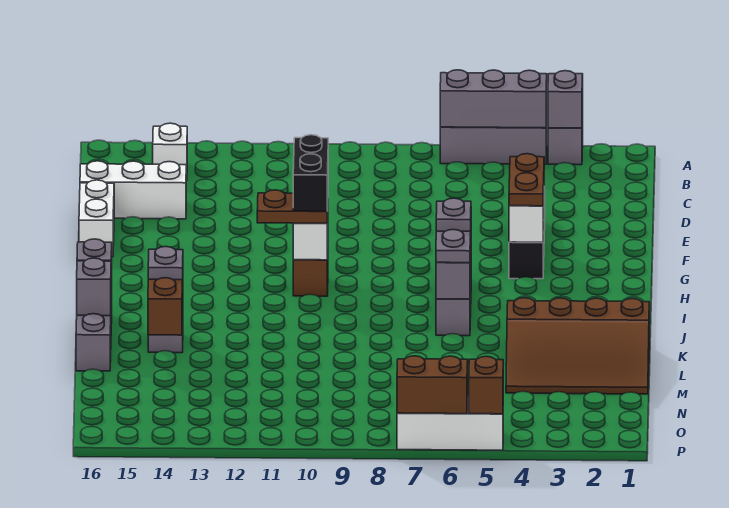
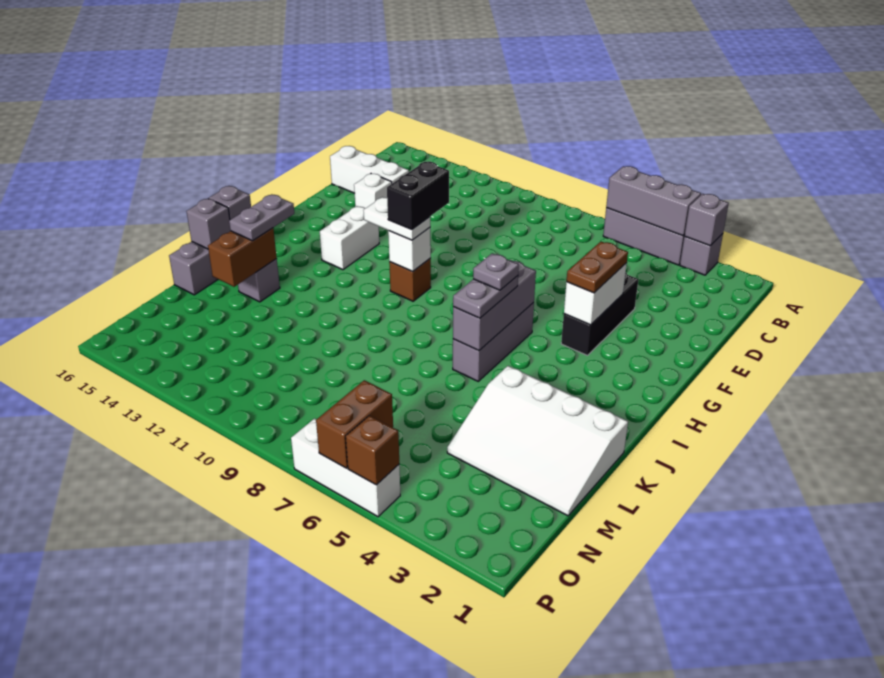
white 1x1 brick [153,123,187,181] -> white 1x1 brick moved to [354,173,392,208]
white 1x2 brick [79,180,114,257] -> white 1x2 brick moved to [320,206,379,270]
brown 1x2 plate [257,190,328,224] -> white 1x2 plate [363,197,430,240]
brown 3x4 slope [506,298,649,394] -> white 3x4 slope [447,366,628,516]
grey 1x1 plate [148,247,183,280] -> grey 1x2 plate [229,195,294,241]
brown 1x2 brick [397,356,468,414] -> brown 1x2 brick turned to [316,380,393,468]

